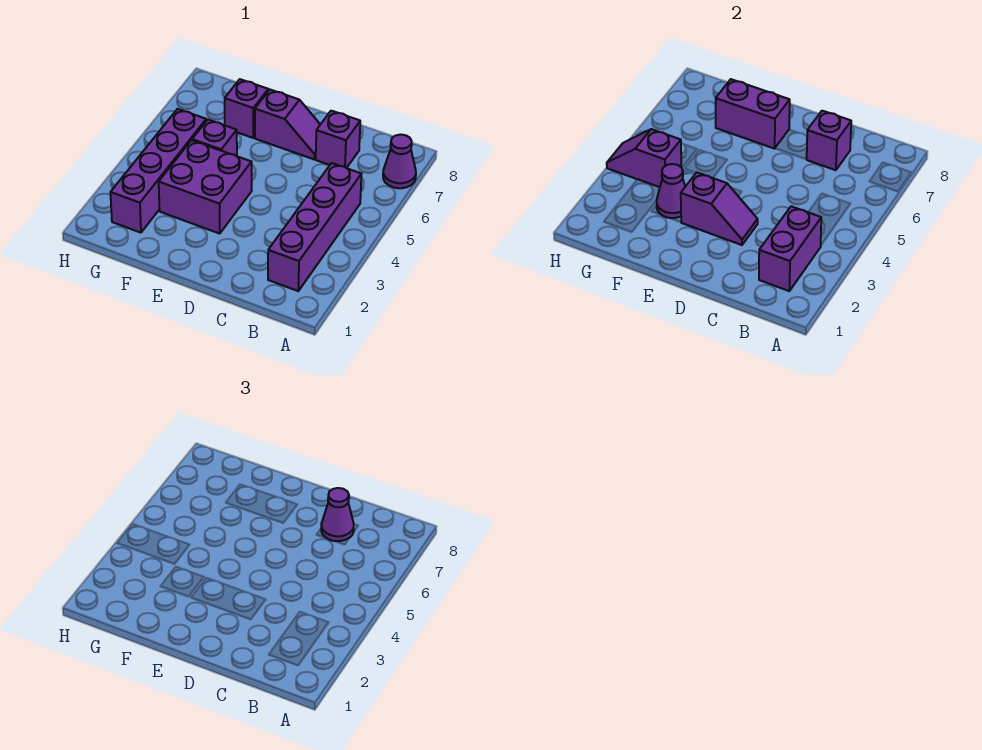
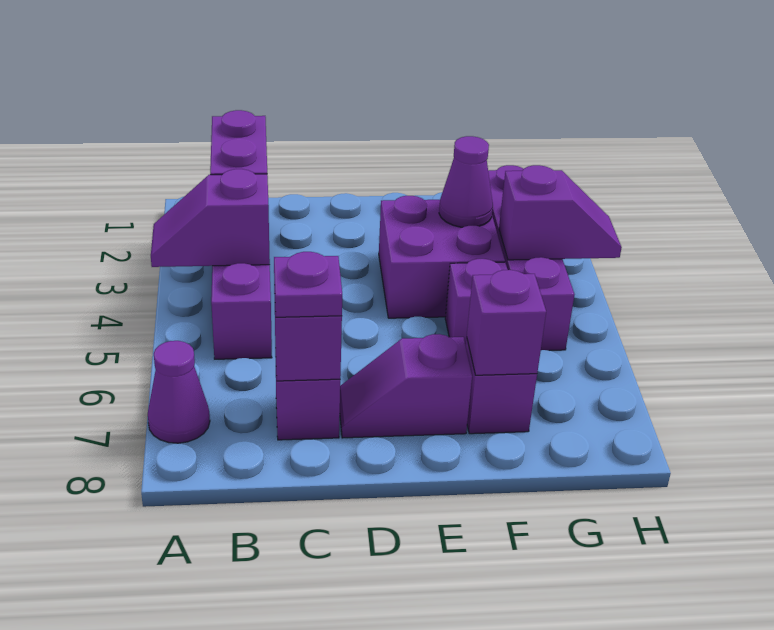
purple 1x1 cone [321,488,354,541] -> purple 1x1 plate [274,252,342,317]
purple 1x2 slope [681,173,758,245] -> purple 1x2 slope moved to [151,169,270,267]
purple 1x2 brick [716,79,790,149] -> purple 1x1 brick [467,270,546,375]

